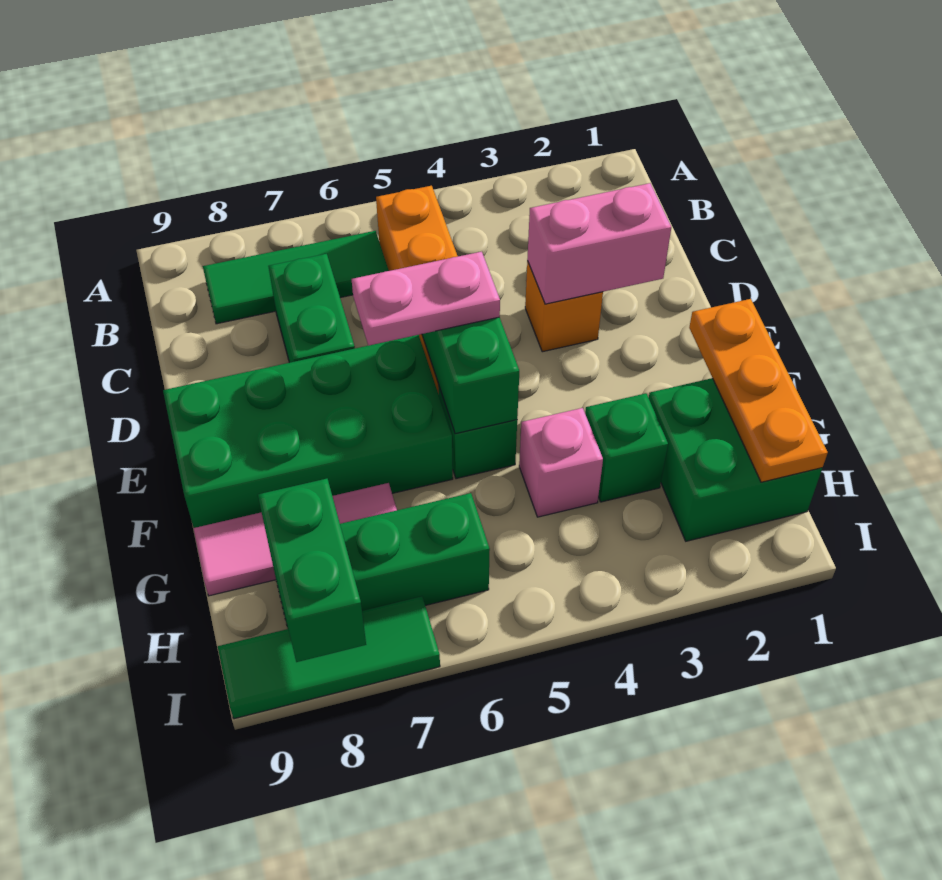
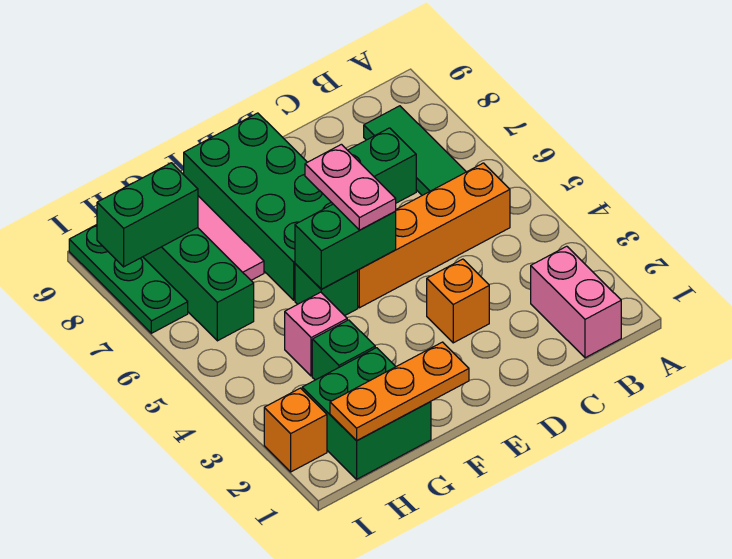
pink 1x2 brick [527,183,671,304] -> pink 1x2 brick moved to [531,246,621,358]
none -> orange 1x1 brick [264,388,327,472]
green 1x3 tile [218,596,440,719] -> green 1x3 plate [69,225,188,333]

